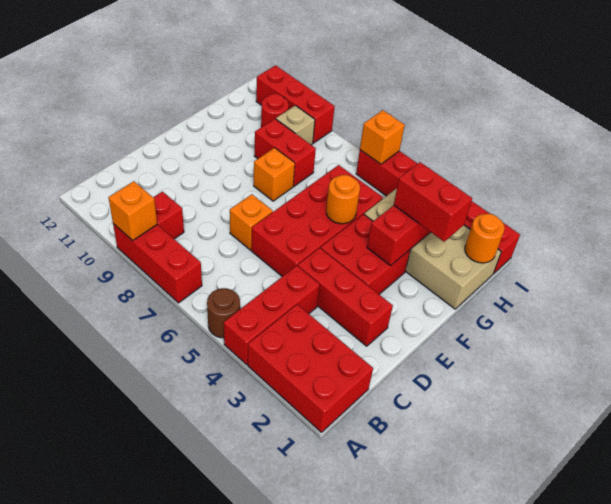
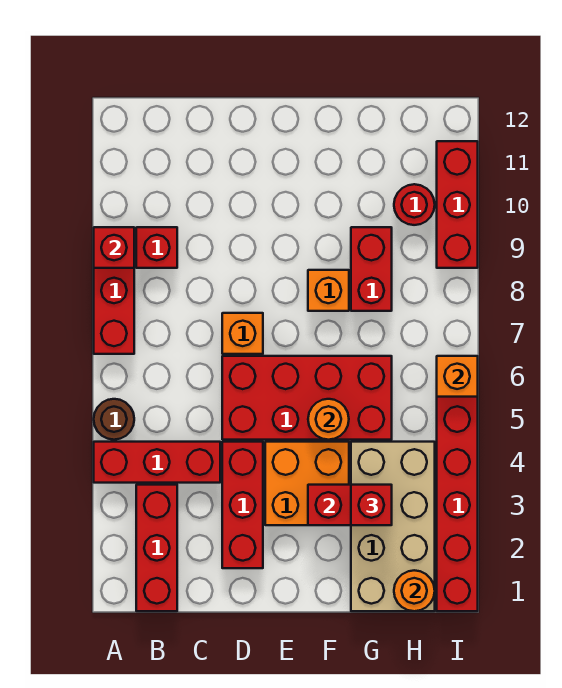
red 2x3 brick [248,305,373,432] -> red 1x3 brick [136,485,177,611]
orange 1x1 brick [109,181,157,241] -> red 1x1 brick [94,227,134,268]
red 2x2 brick [321,214,410,294] -> orange 2x2 brick [265,442,349,525]
red 1x2 brick [394,162,472,242] -> red 1x1 brick [351,485,392,525]
tan 1x1 brick [276,105,315,145] -> none

